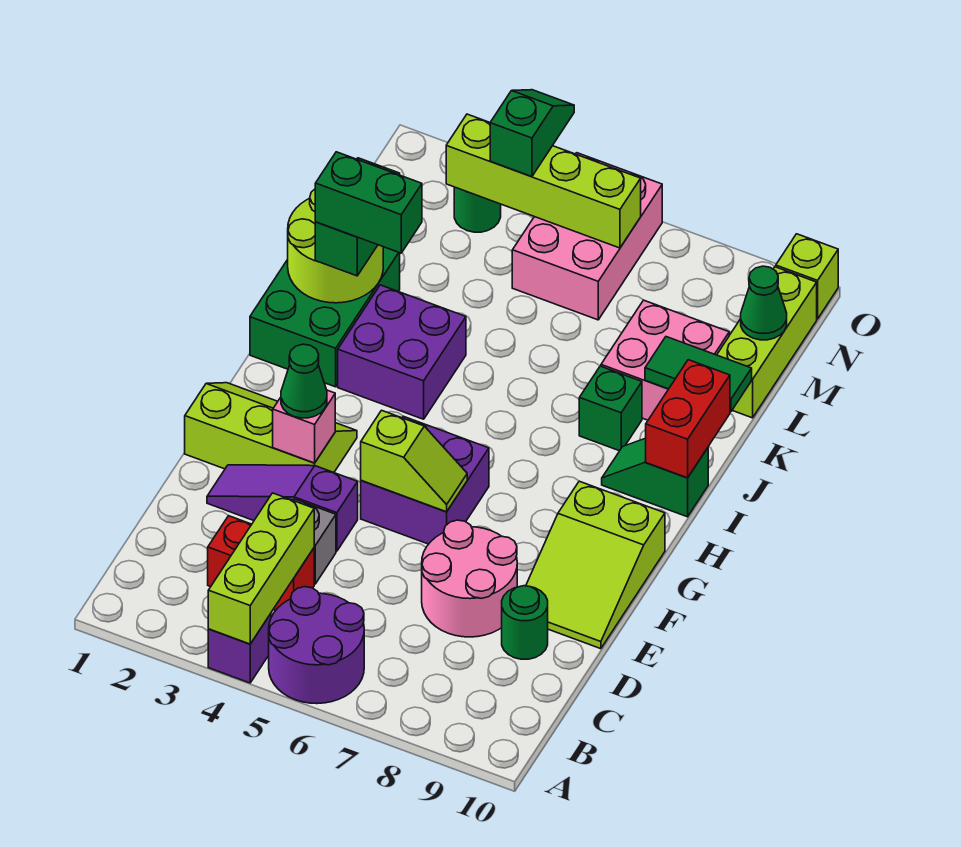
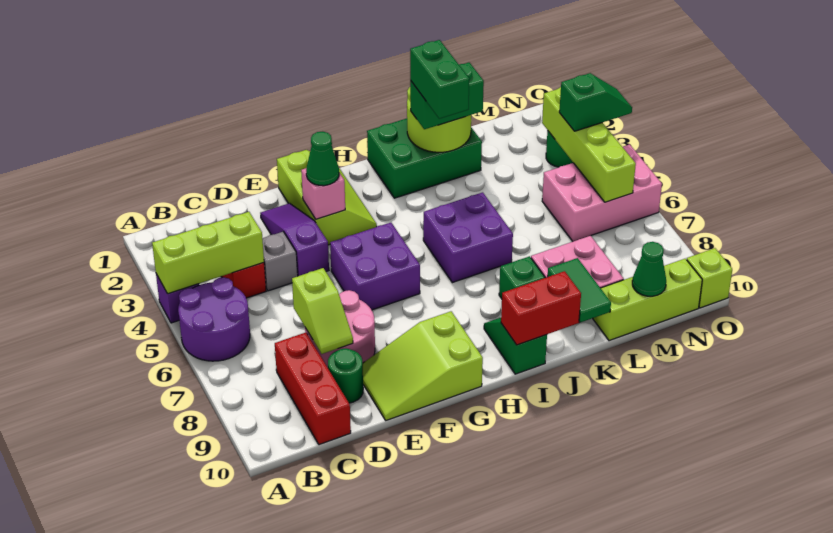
none -> red 1x3 brick [275,332,351,445]
lime 1x2 slope [361,410,467,512] -> lime 1x2 slope moved to [292,268,353,354]
purple 2x2 brick [338,285,466,419] -> purple 2x2 brick moved to [423,192,513,283]

